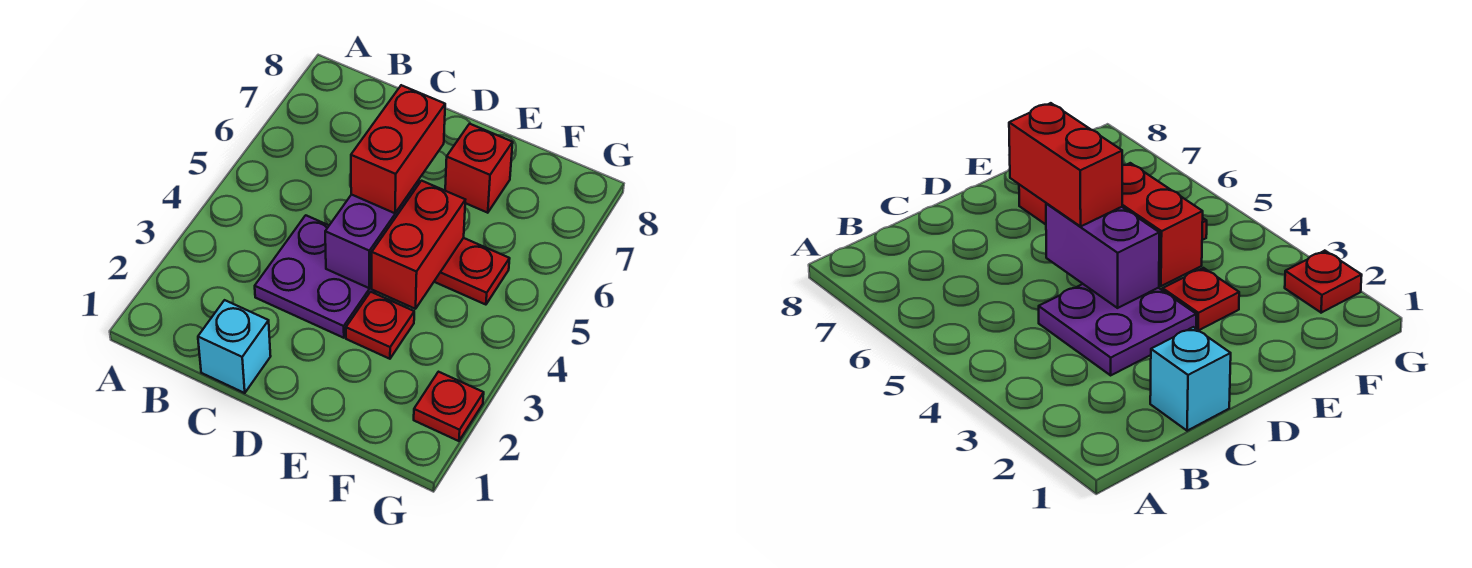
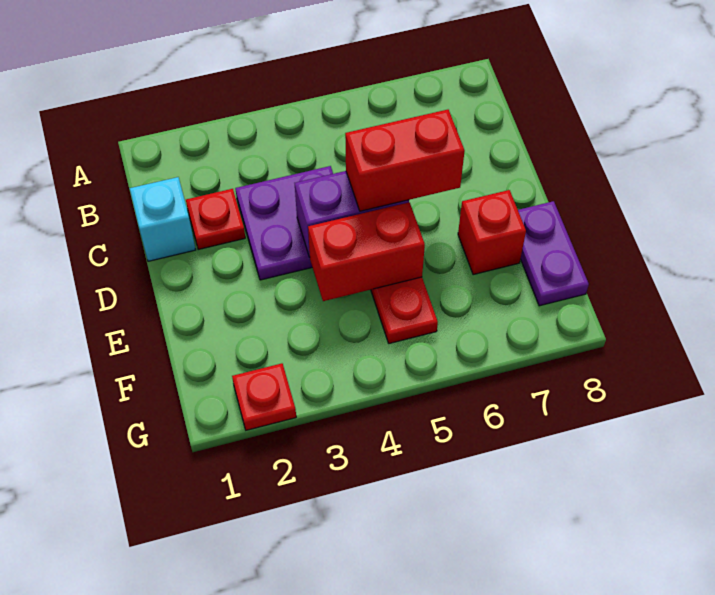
red 1x1 plate [346,292,414,359] -> red 1x1 plate moved to [186,189,245,250]
none -> purple 1x2 plate [518,201,589,306]

